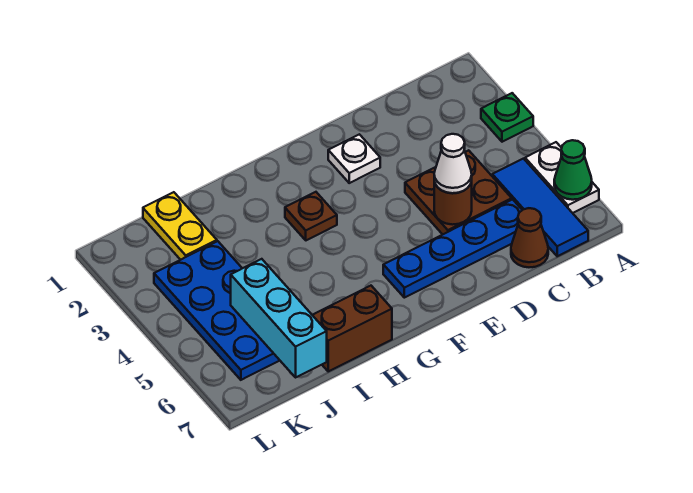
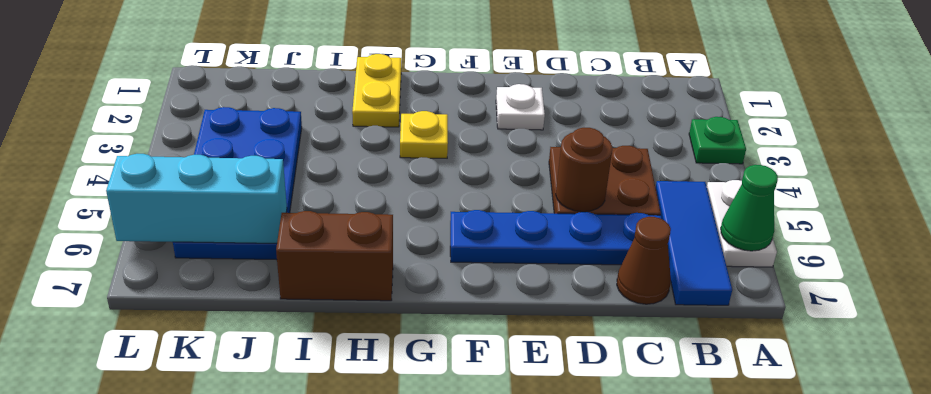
white 1x1 cone [434,134,472,193] -> none
brown 1x1 plate [285,192,337,240] -> yellow 1x1 plate [400,111,448,158]
yellow 1x2 plate [143,192,217,260] -> yellow 1x2 plate moved to [352,54,401,127]
cyan 1x3 brick [231,259,327,377] -> cyan 1x3 brick turned to [106,154,287,243]

